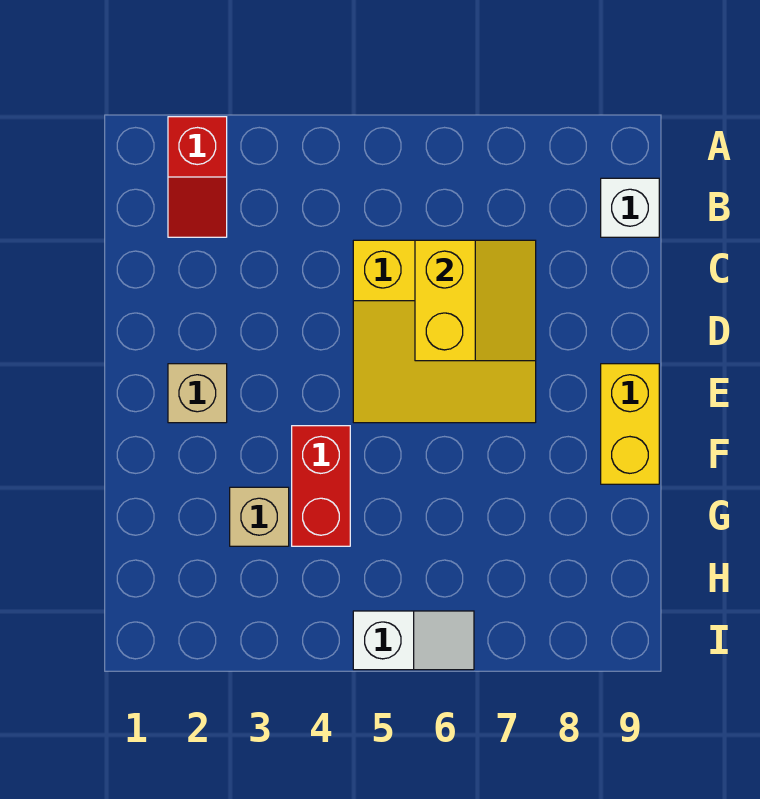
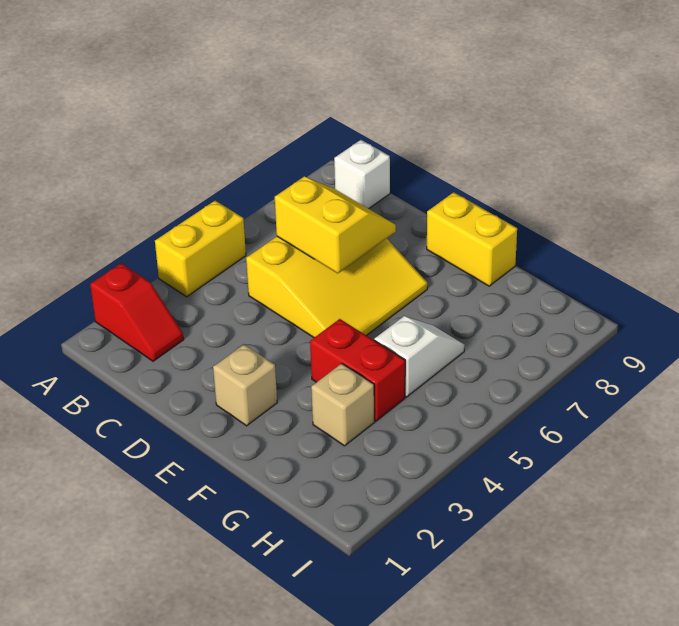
none -> yellow 1x2 brick [155,201,246,297]
white 1x2 slope [353,611,474,670] -> white 1x2 slope moved to [374,316,465,397]

